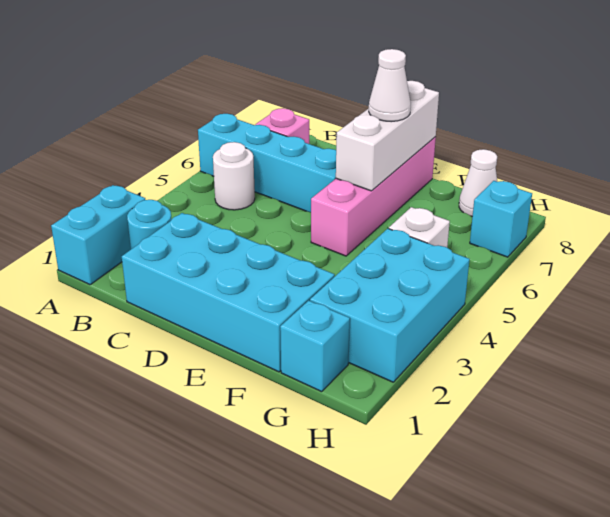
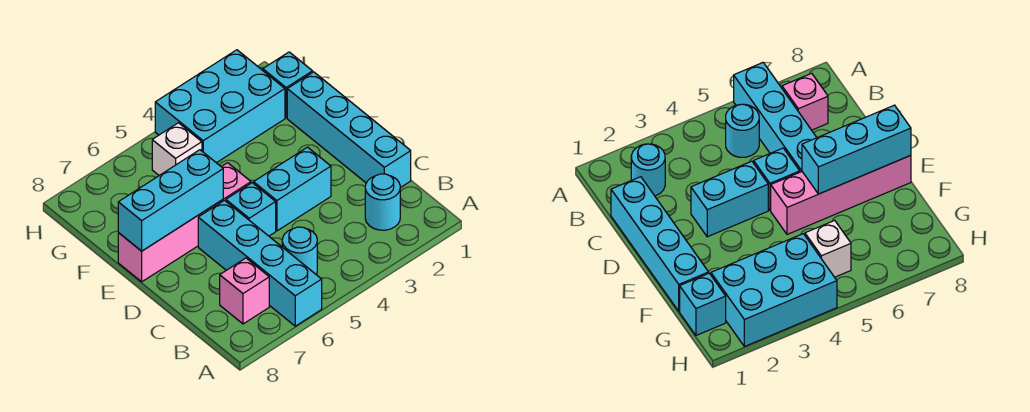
cyan 1x2 brick [51,185,145,285] -> cyan 1x2 brick moved to [254,147,331,231]
white 1x1 round brick [213,142,255,210] -> cyan 1x1 round brick [282,227,317,275]
cyan 2x4 brick [122,213,335,372] -> cyan 1x4 brick [287,72,411,188]
white 1x3 brick [336,81,439,191] -> cyan 1x3 brick [118,150,223,251]
white 1x1 cone [369,49,411,122] -> none
white 1x1 cone [459,149,497,217] -> none
cyan 1x1 brick [470,181,532,257] -> cyan 1x1 brick moved to [226,183,276,236]

